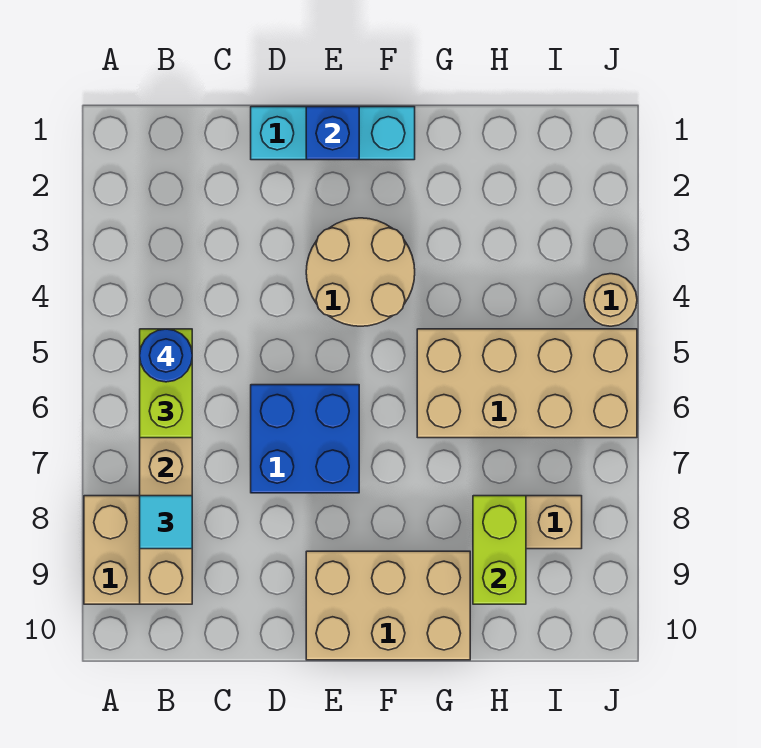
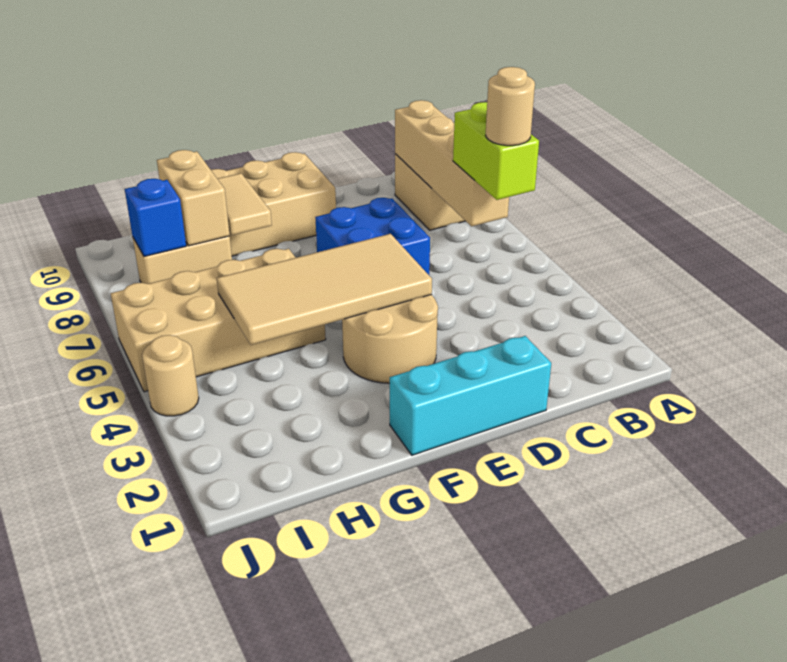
blue 1x1 round brick [140,329,192,382] -> tan 1x1 round brick [486,67,535,146]
cyan 1x1 tile [140,496,192,549] -> none
blue 1x1 brick [306,107,359,160] -> blue 1x1 brick moved to [125,179,186,256]
none -> tan 2x4 tile [217,234,432,345]
none -> tan 1x2 tile [217,173,272,235]
lime 1x2 brick [473,496,526,604] -> tan 1x2 brick [157,150,230,246]

